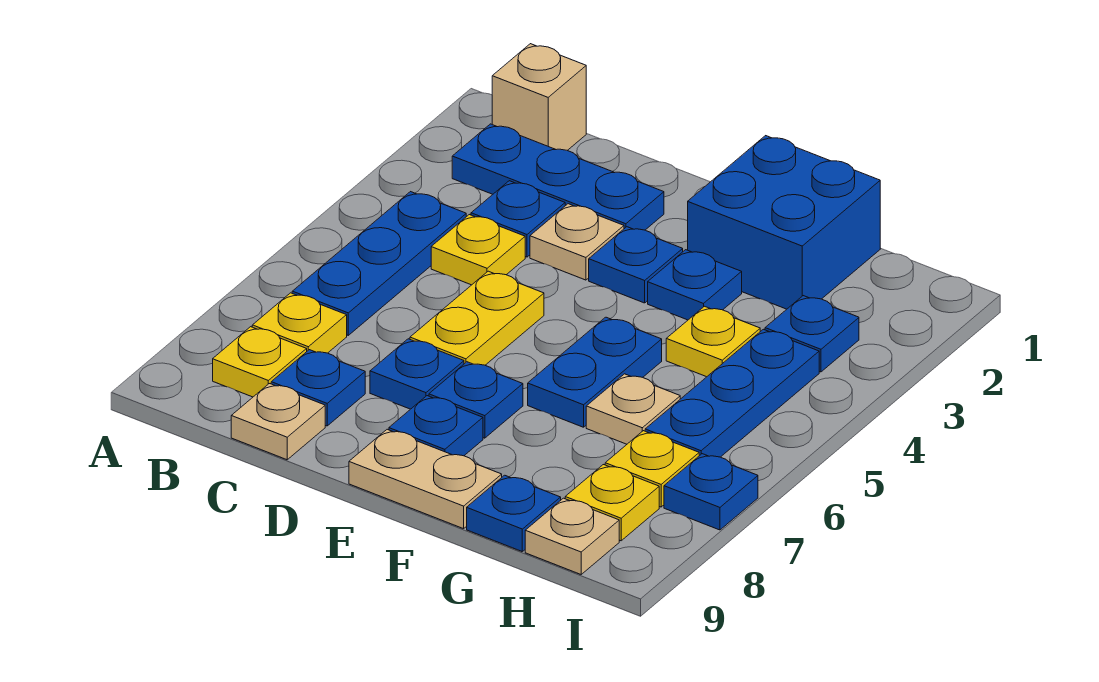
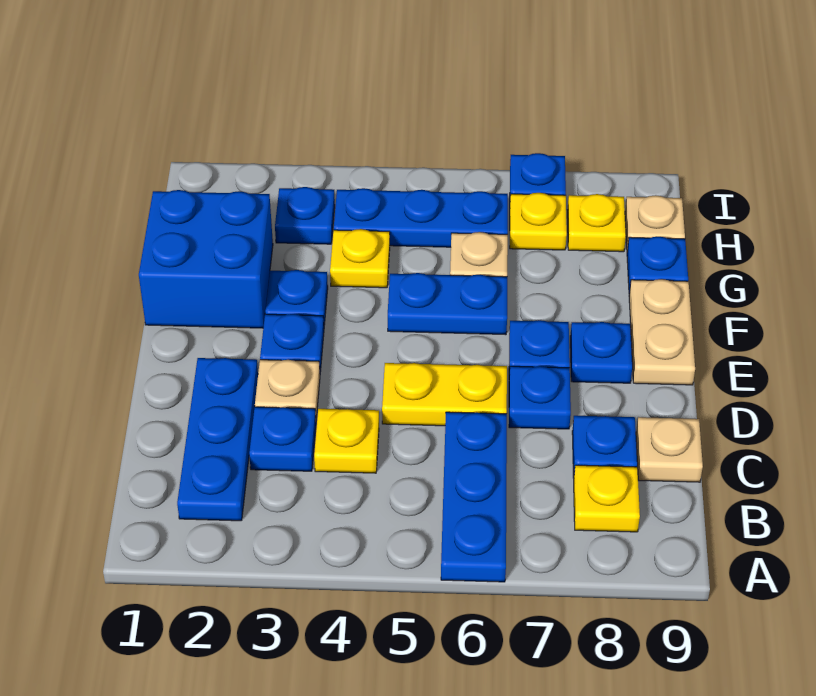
tan 1x1 brick [492,44,586,150] -> none
blue 1x3 plate [292,192,466,335] -> blue 1x3 plate turned to [441,412,507,582]
yellow 1x1 plate [252,293,347,353] -> none

